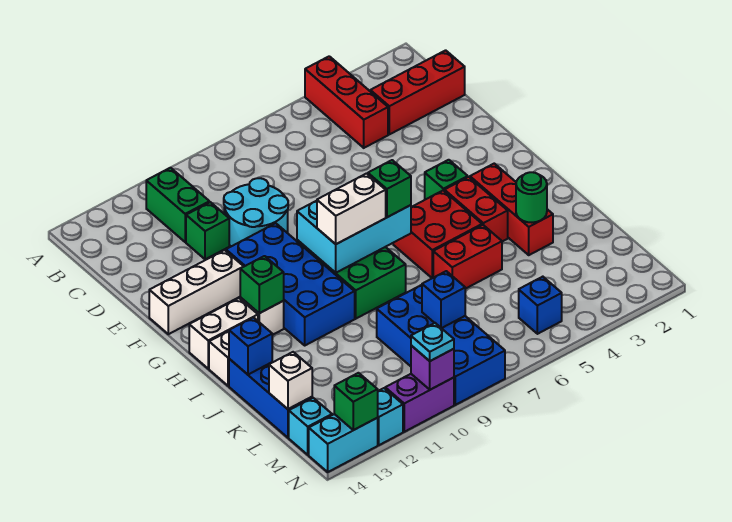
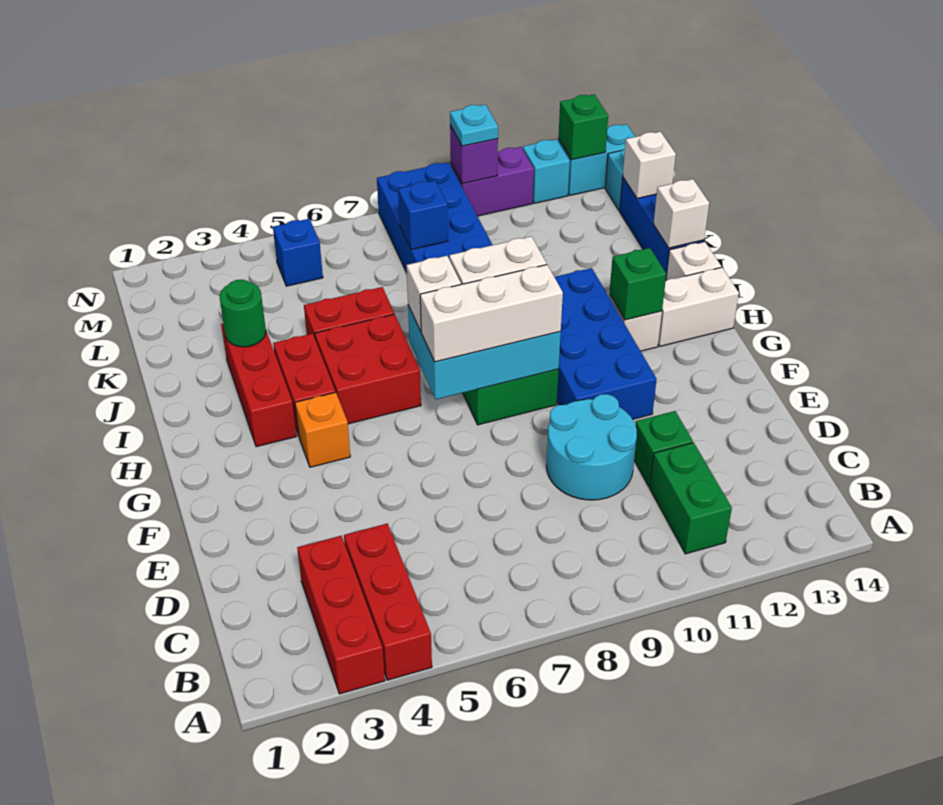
red 1x3 brick [370,50,465,134] -> red 1x3 brick turned to [297,536,385,694]
white 1x3 brick [149,250,244,334] -> white 1x3 brick moved to [420,265,563,362]
green 1x1 brick [425,160,468,200] -> orange 1x1 brick [295,392,350,467]
green 1x1 brick [368,160,411,217] -> white 1x1 brick [407,256,461,331]
blue 1x1 brick [229,317,272,375] -> white 1x1 brick [653,179,709,248]

